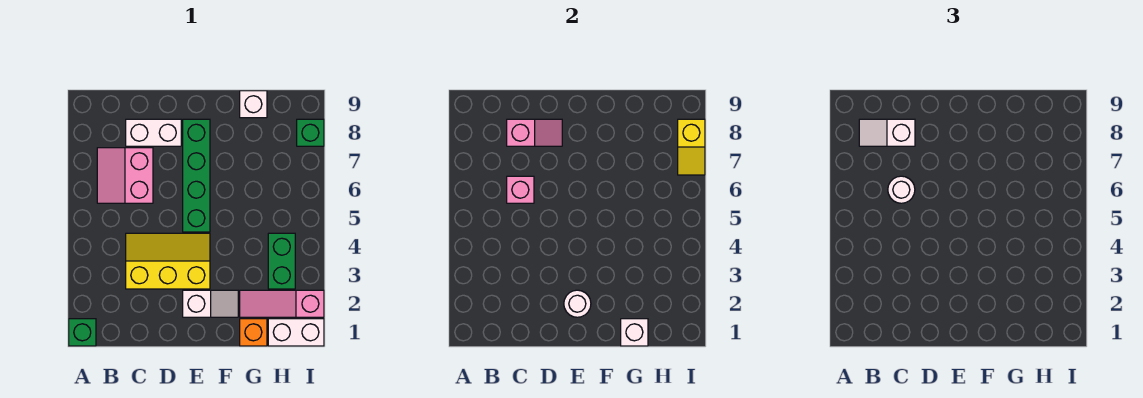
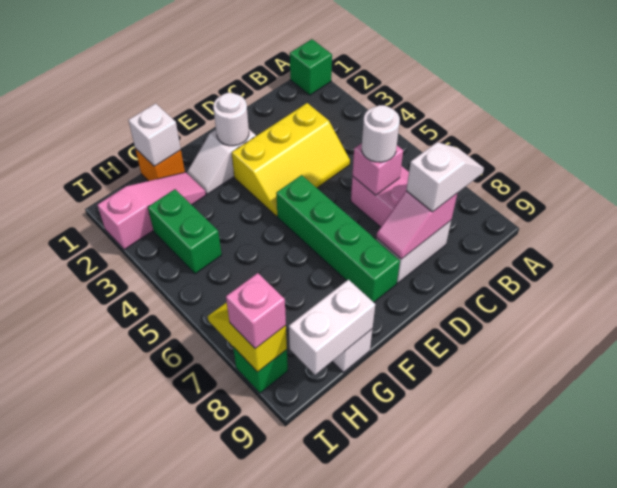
white 1x2 brick [268,319,324,346] -> white 1x2 brick moved to [289,280,375,375]
none -> pink 1x1 brick [226,273,286,349]

